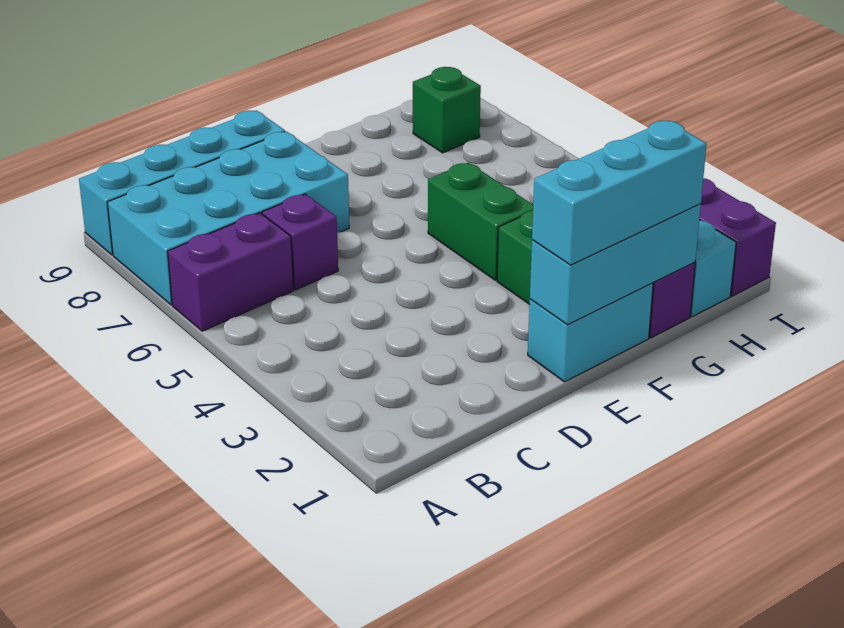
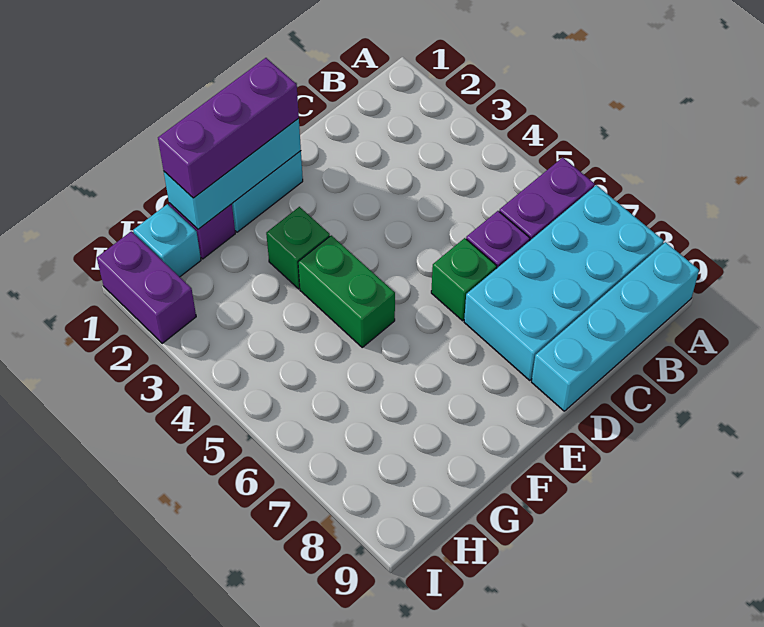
cyan 1x3 brick [532,120,707,265] -> purple 1x3 brick [158,58,299,198]
green 1x1 brick [413,67,481,153] -> green 1x1 brick moved to [431,238,497,321]

